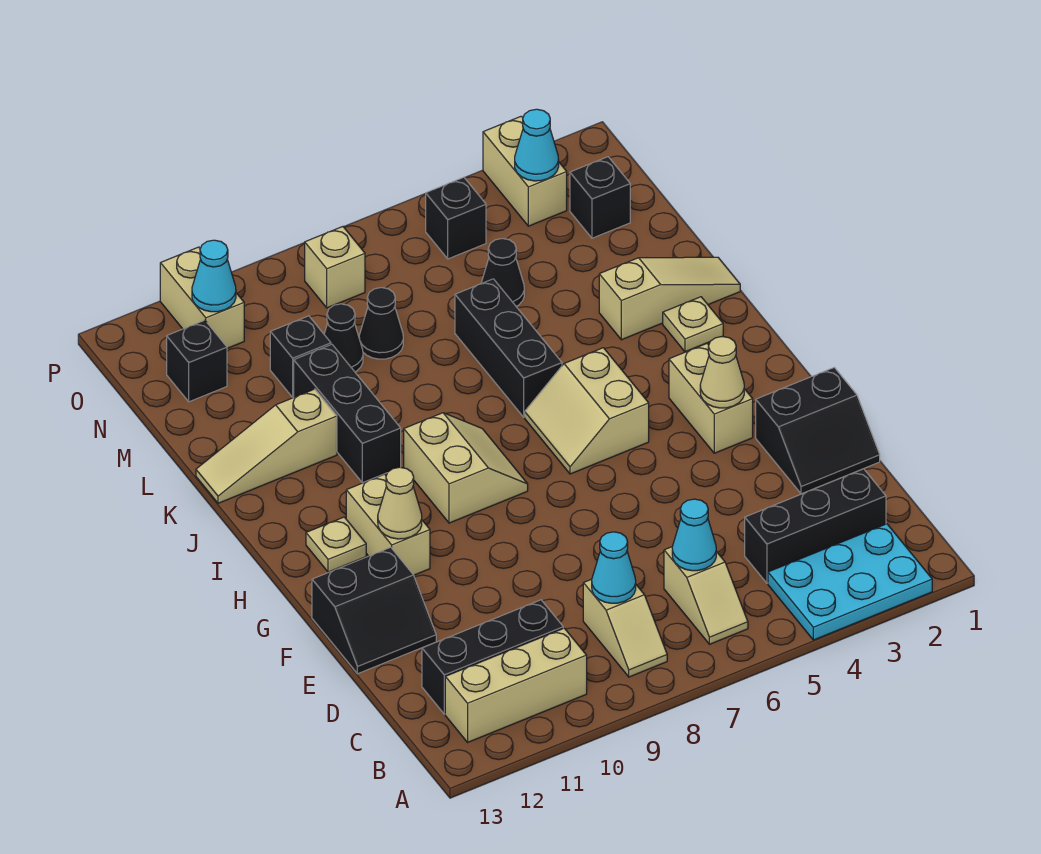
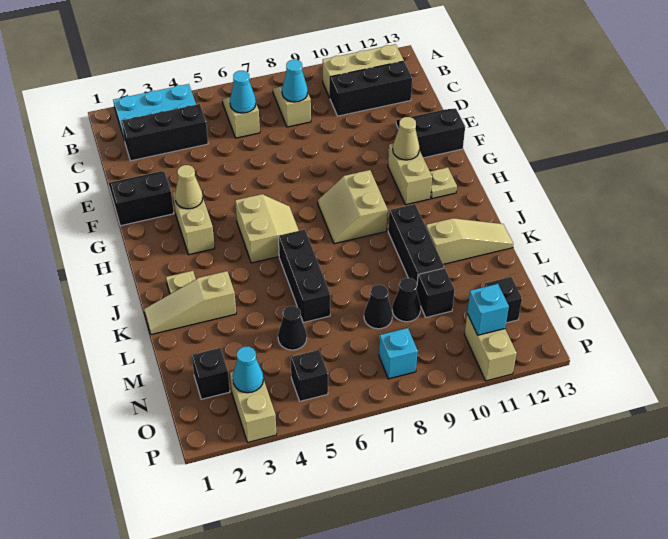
tan 1x1 brick [305,227,365,308] -> cyan 1x1 brick [379,328,418,379]
cyan 1x1 cone [192,240,236,312] -> cyan 1x1 brick [467,284,509,335]

